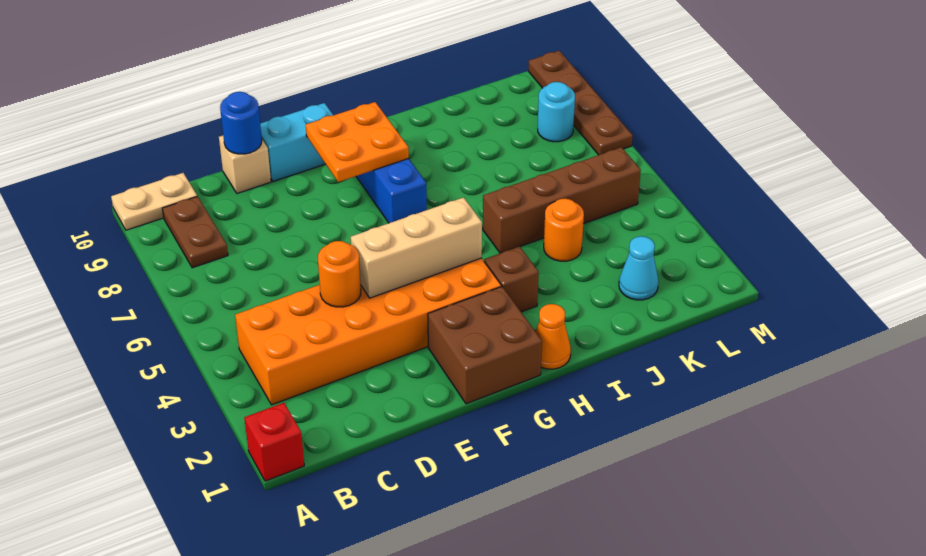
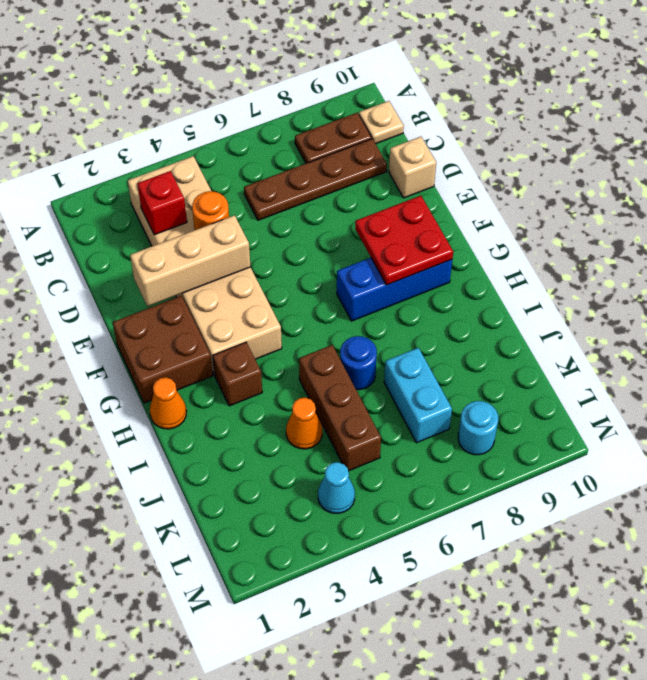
red 1x1 brick [244,403,304,481] -> red 1x1 brick moved to [137,171,187,235]
tan 1x2 plate [111,173,197,230] -> tan 1x1 plate [359,101,404,144]
orange 2x6 brick [235,258,501,405] -> tan 2x6 brick [128,156,282,375]
blue 1x1 round brick [220,92,262,154] -> blue 1x1 round brick moved to [340,336,377,390]
tan 1x3 brick [351,198,482,298] -> tan 1x3 brick turned to [130,215,251,306]
cyan 1x2 brick [260,103,333,181] -> cyan 1x2 brick moved to [384,348,452,443]
orange 2x2 plate [306,102,409,182] -> red 2x2 plate [355,196,453,285]
brown 1x4 brick [483,147,641,253] -> brown 1x3 brick [299,345,381,471]
orange 1x1 round brick [544,199,584,261] -> orange 1x1 cone [286,398,322,449]
cyan 1x1 cone [619,236,658,300] -> cyan 1x1 cone moved to [318,462,355,513]
brown 1x4 plate [528,51,633,155] -> brown 1x4 plate moved to [244,139,387,220]

